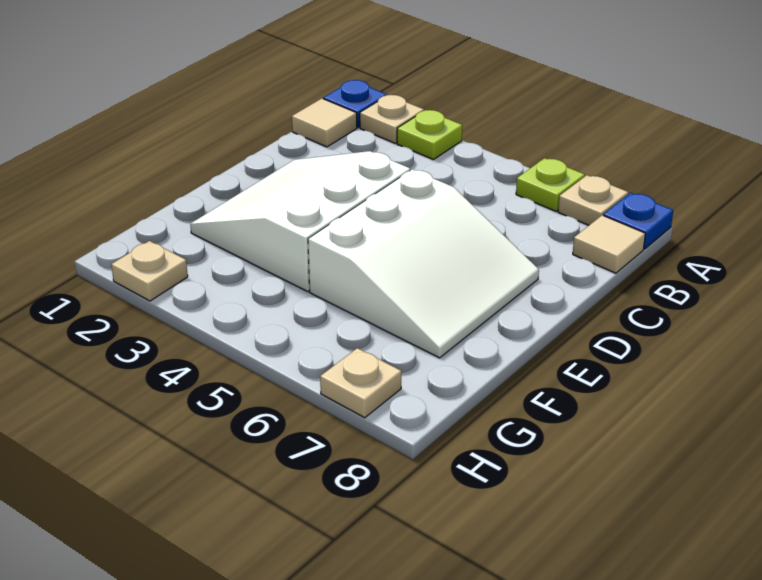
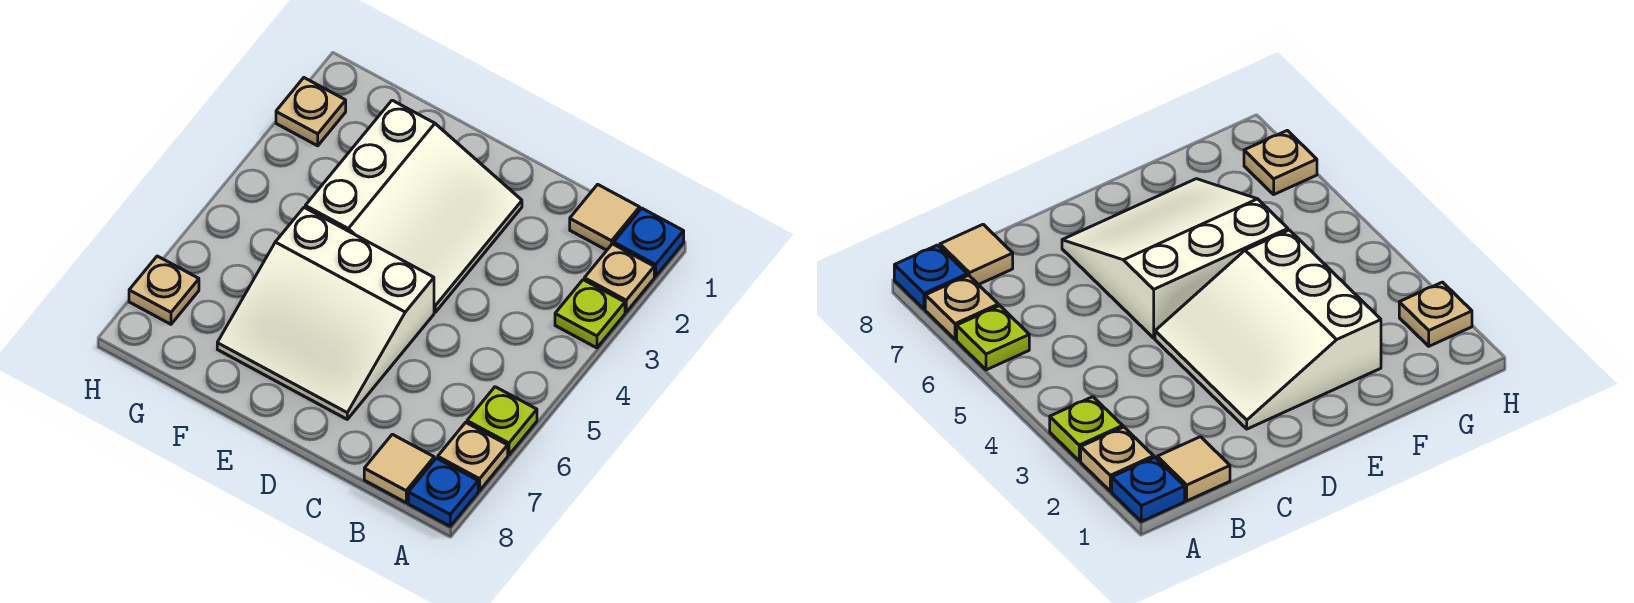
white 3x3 slope [190,151,410,291] -> white 3x3 slope turned to [305,100,522,312]

